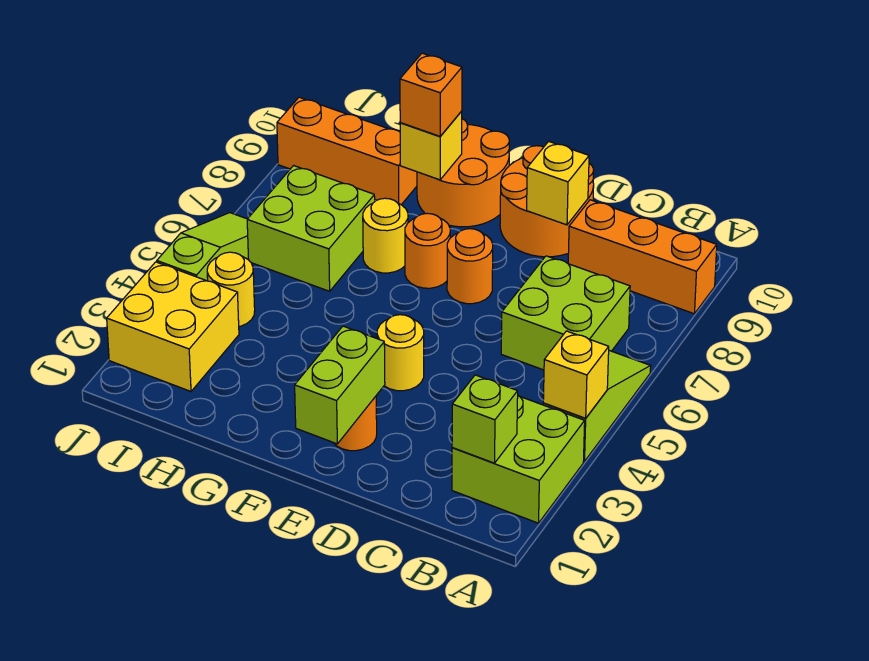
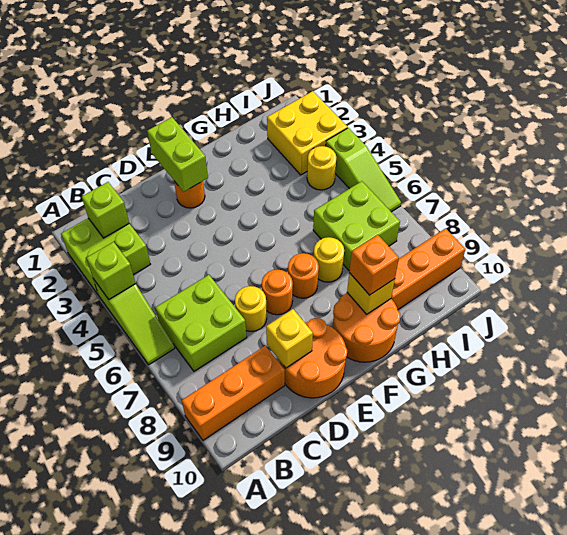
yellow 1x1 brick [543,331,609,418] -> lime 1x1 brick [86,242,136,299]
yellow 1x1 round brick [377,315,424,391] -> yellow 1x1 round brick moved to [235,286,267,332]

